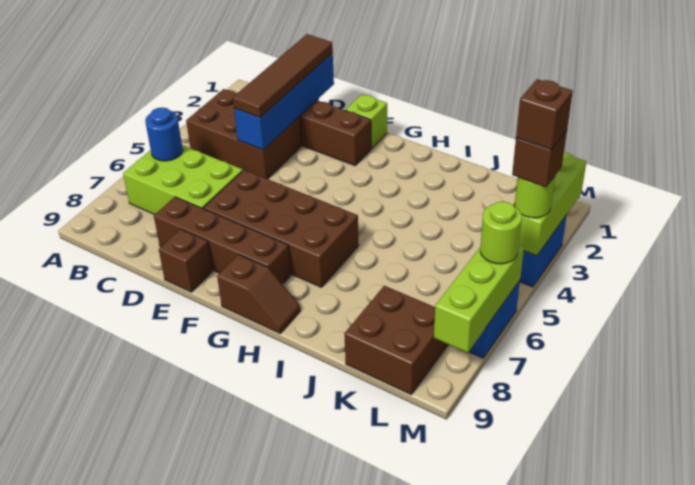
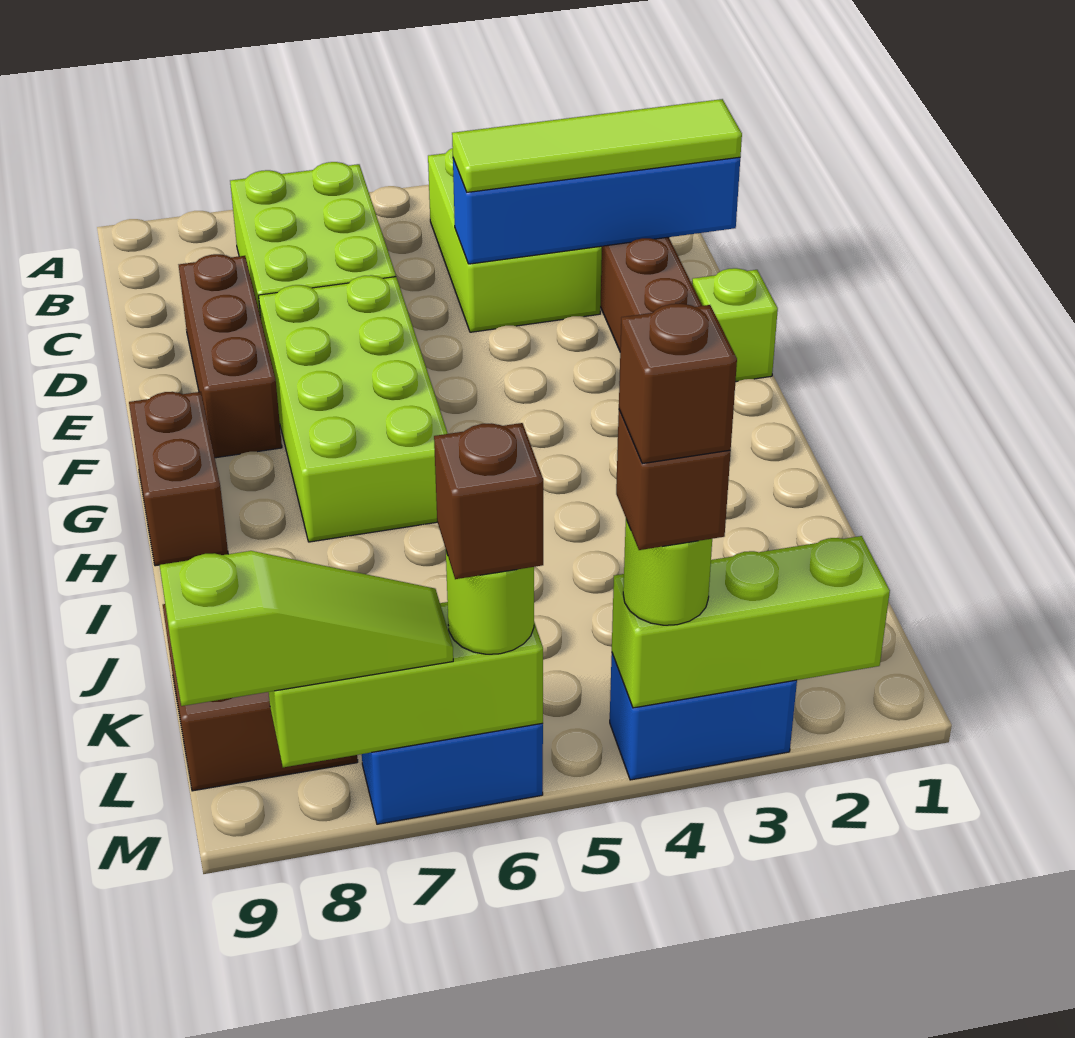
brown 2x3 brick [186,89,301,179] -> lime 2x3 brick [428,148,602,332]
blue 1x1 round brick [145,108,183,161] -> none
brown 1x4 tile [233,34,333,118] -> lime 1x4 tile [452,99,742,192]
brown 1x4 brick [154,197,291,284] -> brown 1x3 brick [179,254,282,458]
brown 2x4 brick [204,170,359,287] -> lime 2x4 brick [259,275,448,542]
brown 1x1 brick [159,229,212,292] -> brown 1x1 brick moved to [434,423,543,579]
brown 1x2 slope [217,254,300,333] -> brown 1x2 brick [129,392,228,566]
none -> lime 1x3 slope [160,551,453,706]

